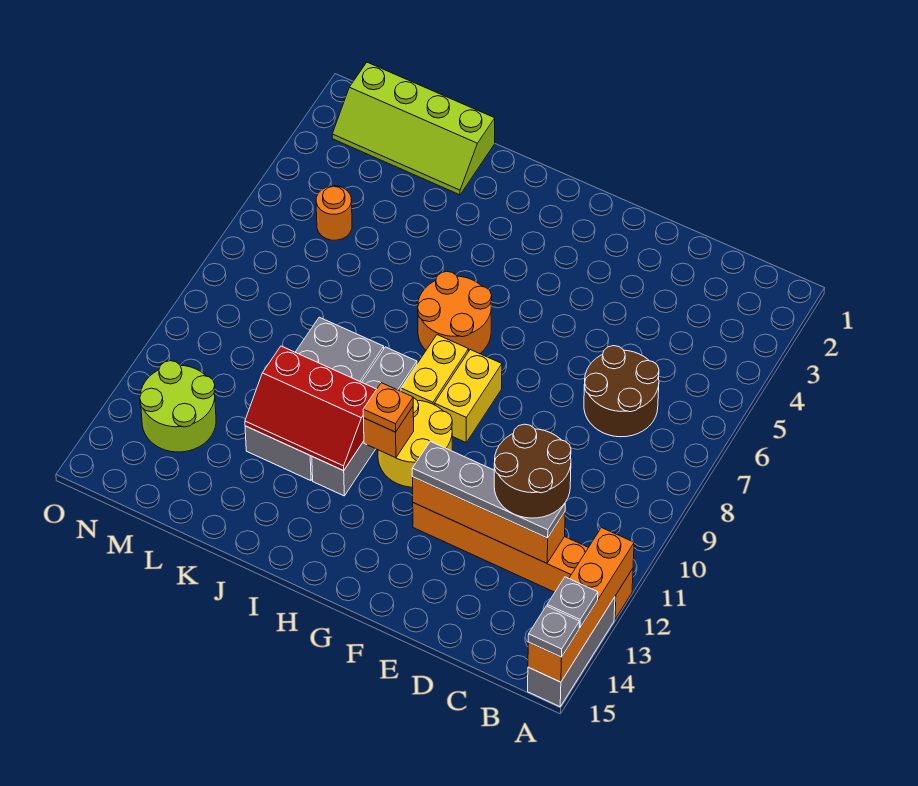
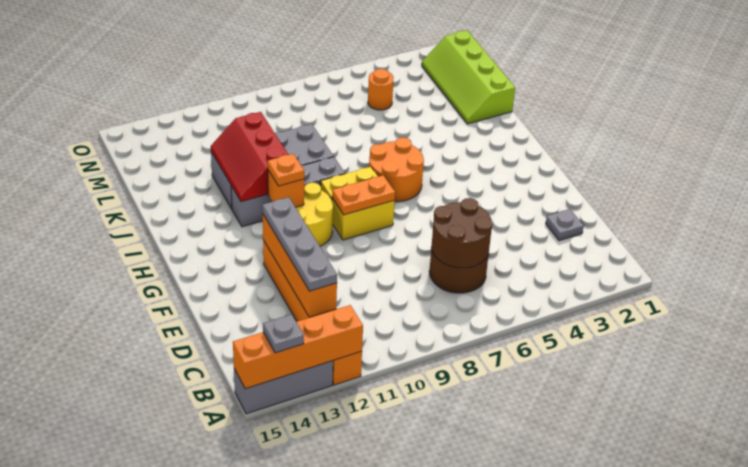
grey 1x1 plate [528,606,579,657] -> grey 1x1 plate moved to [546,209,584,241]
brown 2x2 round brick [494,424,571,518] -> brown 2x2 round brick moved to [432,198,493,268]
none -> orange 1x2 plate [332,175,395,215]
lime 2x2 round brick [140,361,216,452] -> none

